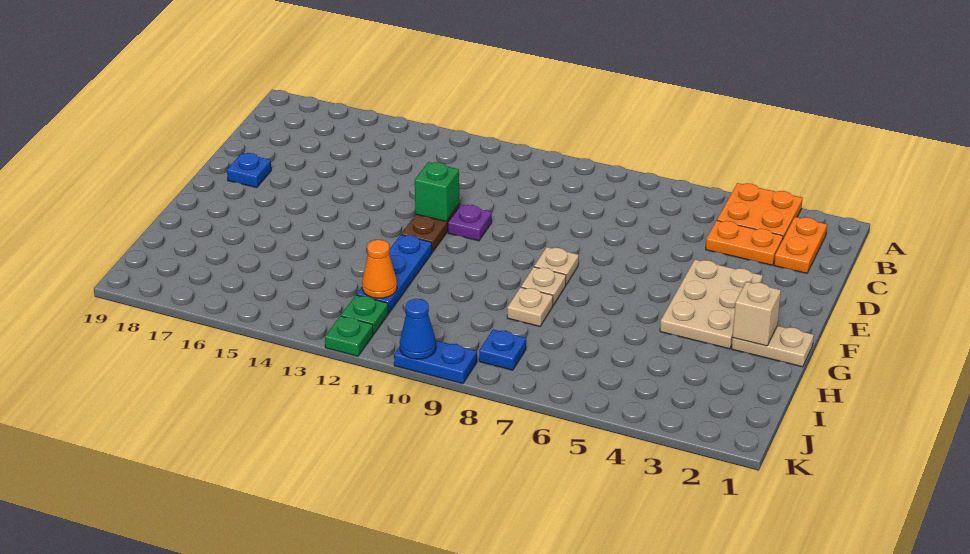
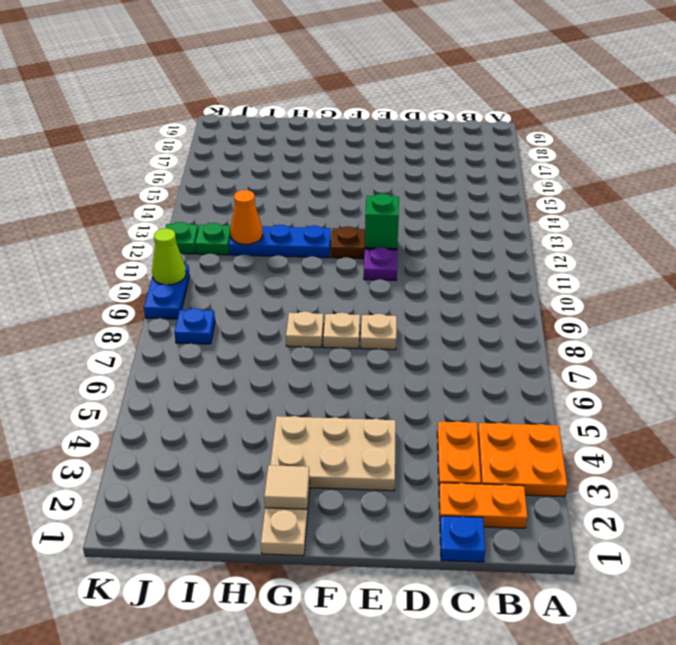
blue 1x1 plate [227,153,271,188] -> blue 1x1 plate moved to [440,516,485,562]
tan 1x1 brick [733,282,781,346] -> tan 1x1 tile [264,465,309,509]
tan 1x1 plate [507,287,553,326] -> tan 1x1 plate moved to [361,314,397,350]
blue 1x1 cone [400,299,436,359] -> lime 1x1 cone [152,228,186,285]

